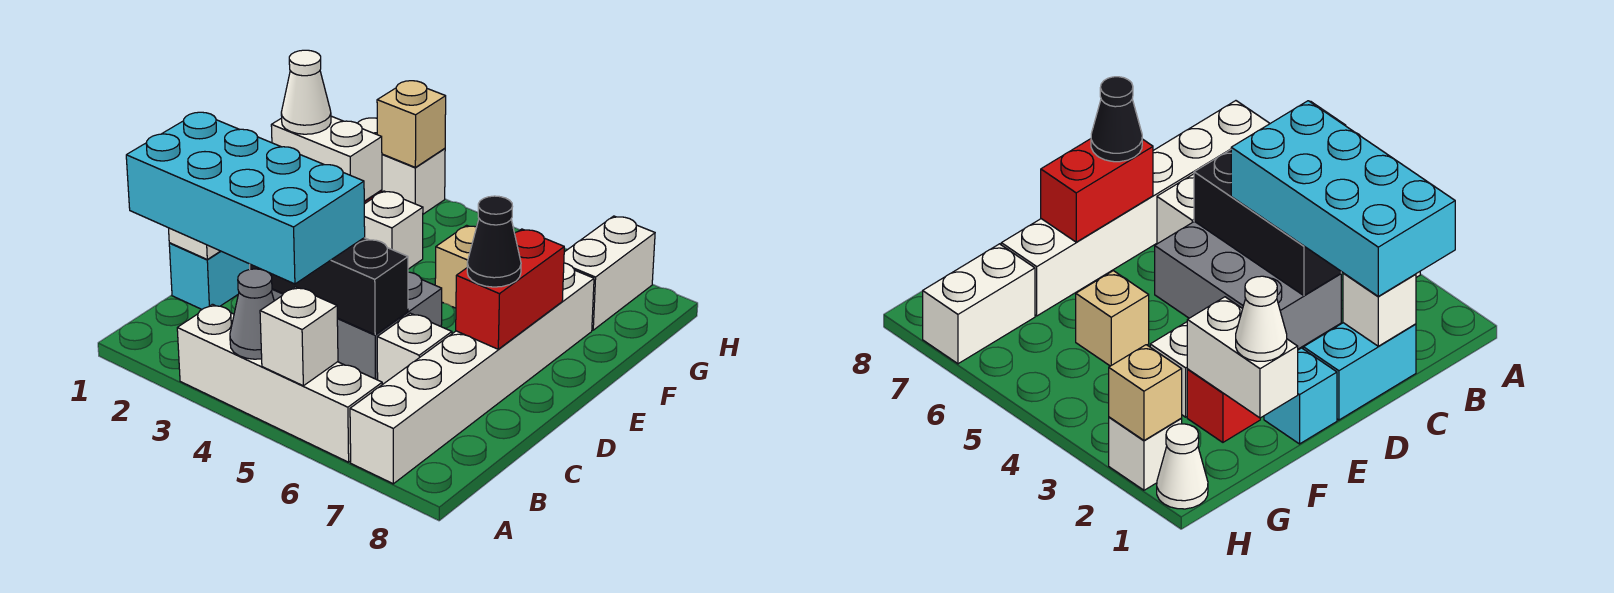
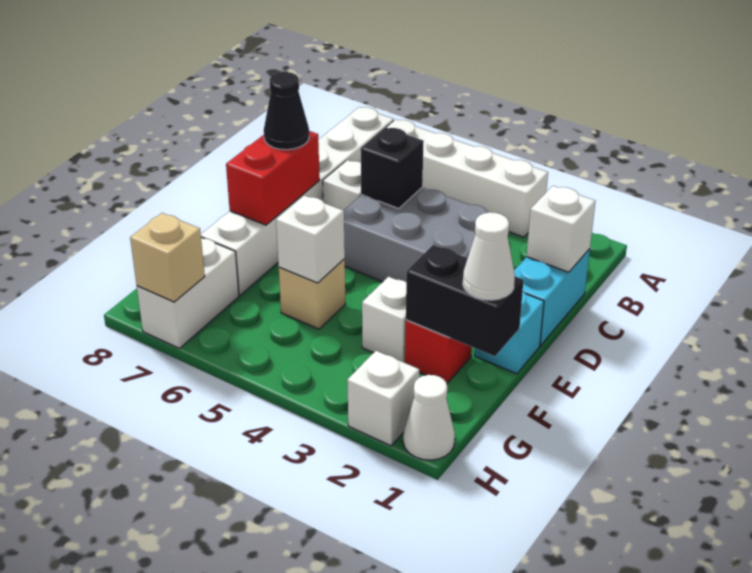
grey 1x1 cone [230,269,274,359] -> none
white 1x1 brick [260,287,338,386] -> white 1x1 brick moved to [276,195,345,283]
cyan 2x4 brick [126,112,365,284] -> none
black 1x3 brick [250,238,408,335] -> black 1x1 brick [361,127,424,209]
white 1x2 brick [271,116,382,201] -> black 1x2 brick [406,245,524,356]
tan 1x1 brick [377,81,446,167] -> tan 1x1 brick moved to [130,213,205,302]

